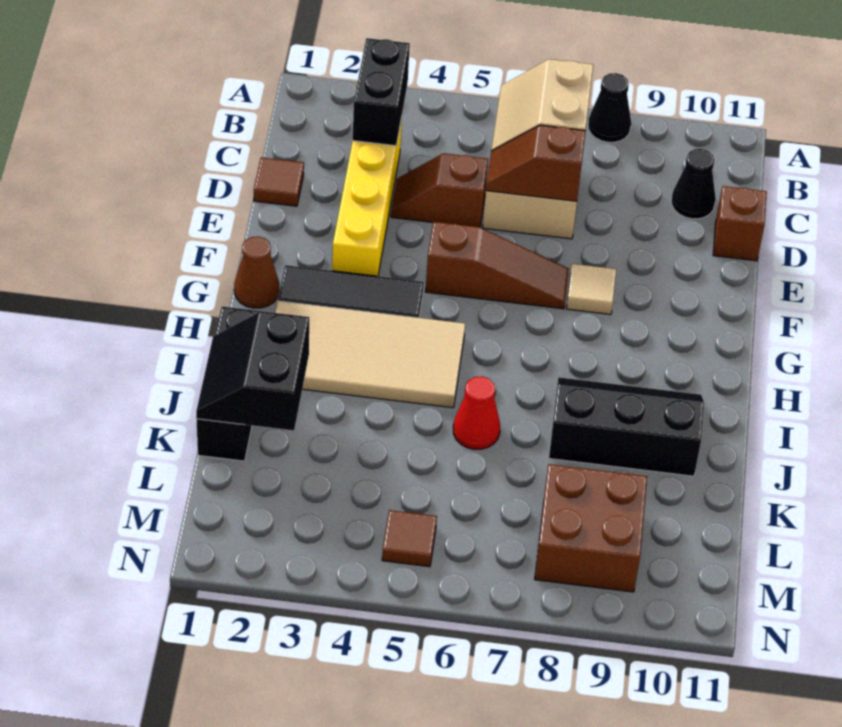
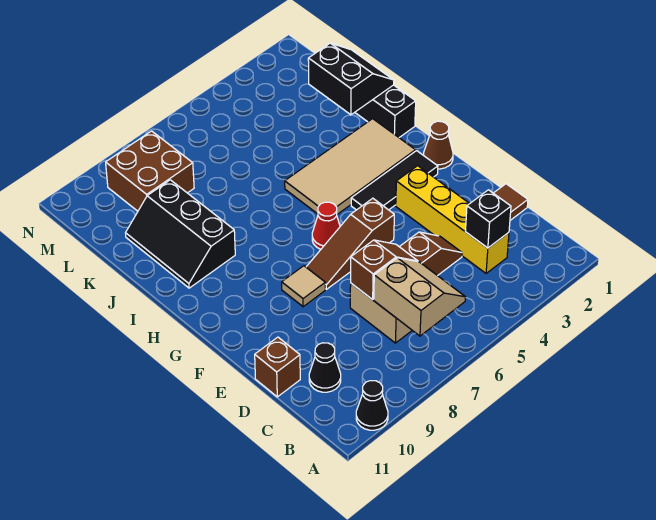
black 1x1 cone [588,73,631,142] -> black 1x1 cone moved to [356,381,388,430]
black 1x2 brick [353,38,410,146] -> black 1x1 brick [465,190,511,248]
black 2x3 slope [549,377,704,476] -> black 2x3 slope turned to [126,180,235,288]
red 1x1 cone [453,376,500,449] -> red 1x1 cone moved to [312,202,340,249]
brown 1x1 tile [382,510,437,567] -> none

